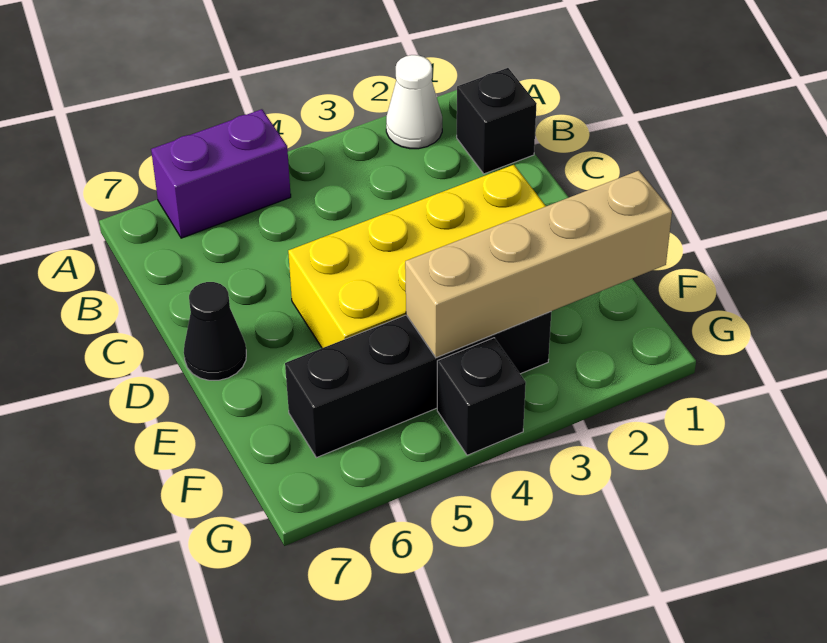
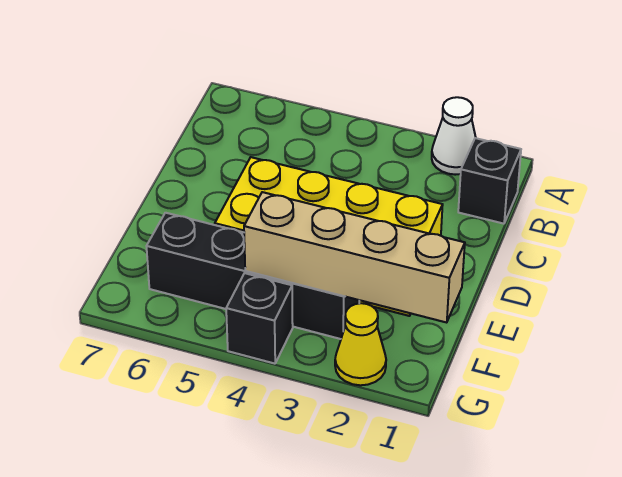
purple 1x2 brick [151,109,291,238] -> none
black 1x1 cone [184,282,246,380] -> none
none -> yellow 1x1 cone [335,303,386,385]

